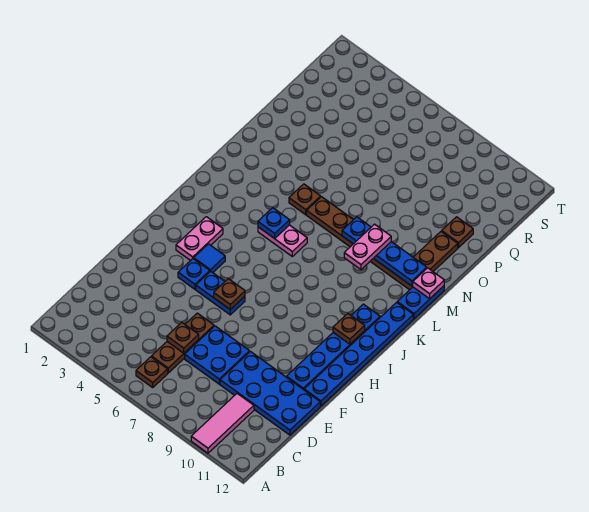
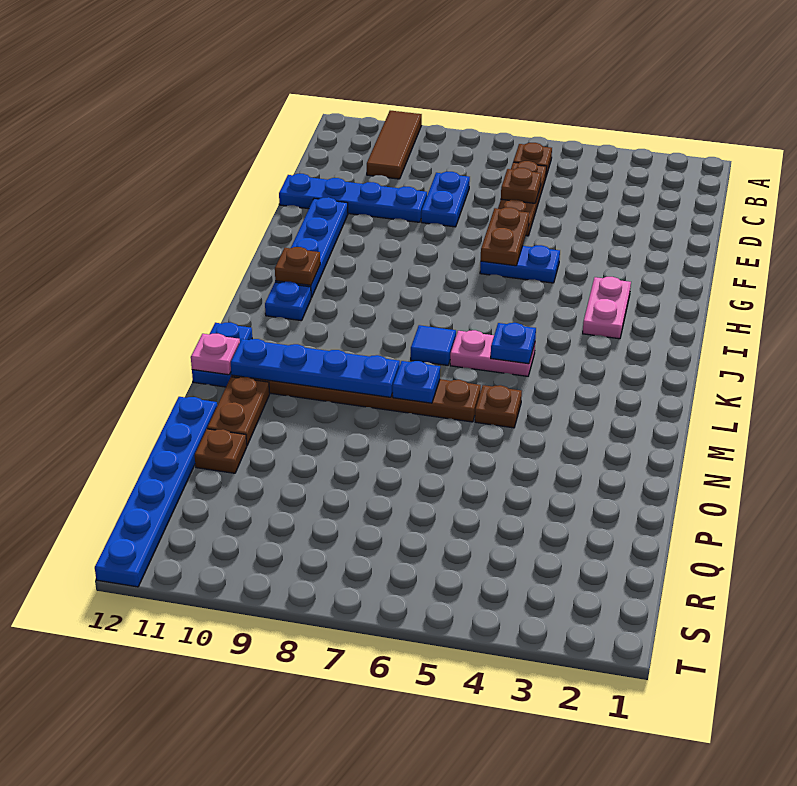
pink 1x3 tile [191,394,254,453] -> brown 1x3 tile [367,111,422,179]
blue 2x2 plate [185,326,249,384] -> blue 1x2 plate [421,172,470,227]
blue 2x4 plate [220,351,320,435] -> blue 1x4 plate [279,174,427,222]
blue 1x6 plate [304,302,413,406] -> blue 1x6 plate moved to [95,397,217,587]
blue 1x1 plate [178,259,210,289] -> blue 1x1 plate moved to [393,361,440,403]
brown 1x1 plate [214,279,245,310] -> brown 1x2 plate [481,207,529,266]
blue 1x1 tile [194,244,225,272] -> blue 1x1 tile moved to [411,325,456,365]
pink 1x2 plate [344,224,391,269] -> none

